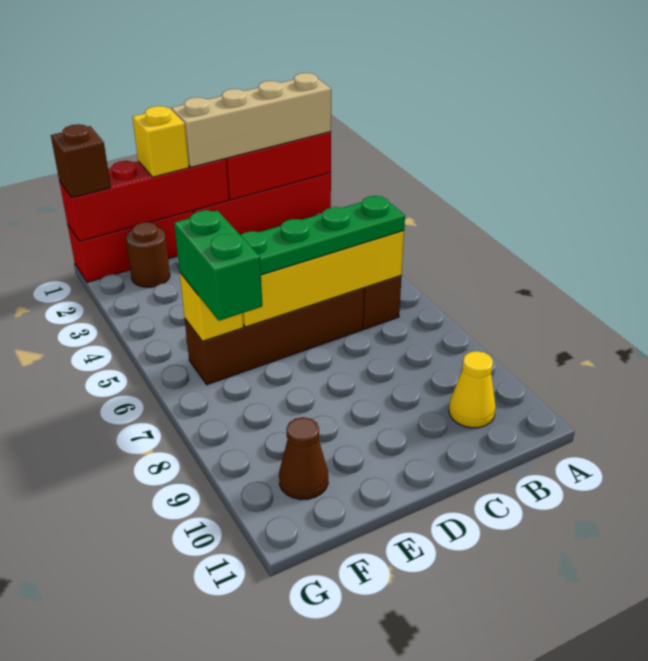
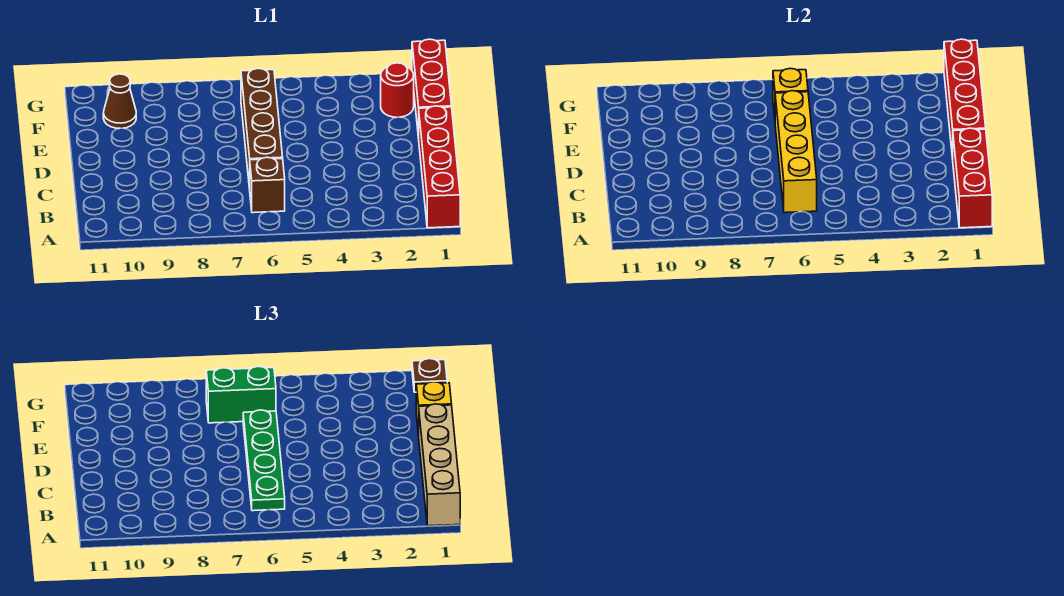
yellow 1x1 cone [449,351,496,428] -> none
brown 1x1 round brick [126,222,170,287] -> red 1x1 round brick [381,63,414,117]
brown 1x1 brick [51,124,111,198] -> brown 1x1 plate [412,359,447,392]

